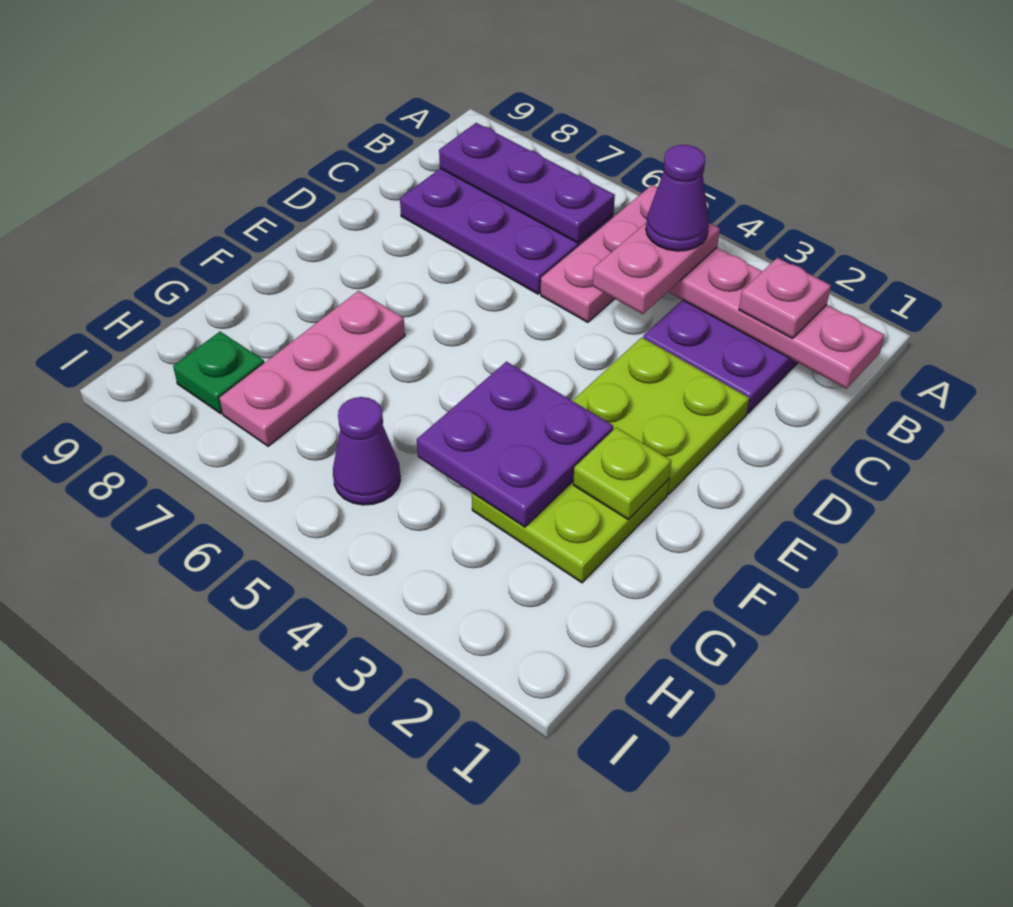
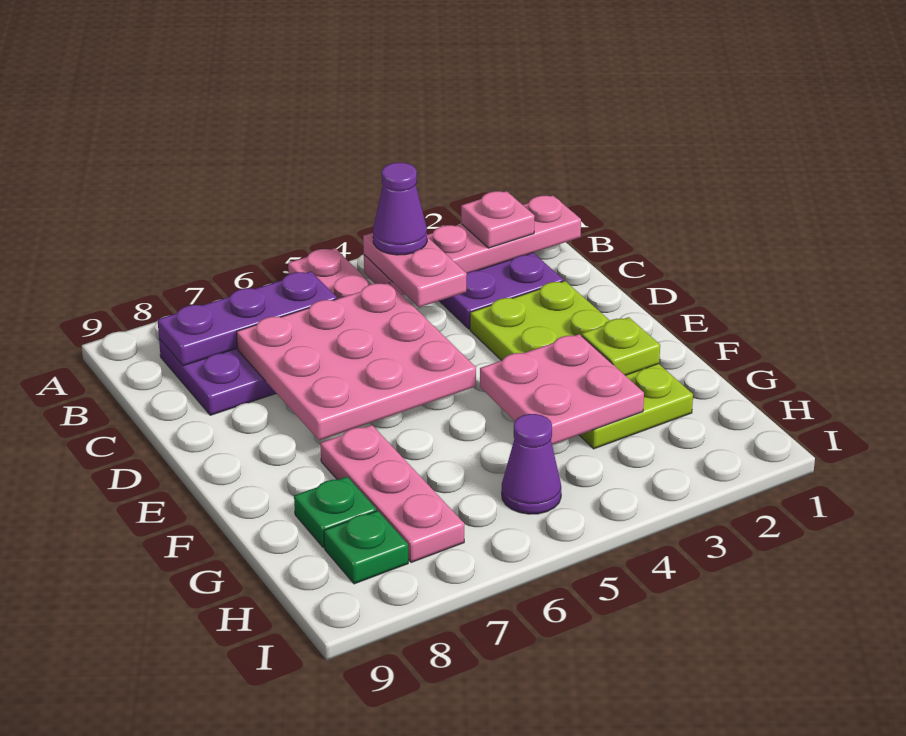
none -> pink 3x3 plate [237,283,476,440]
purple 2x2 plate [417,362,613,527] -> pink 2x2 plate [480,334,644,445]
none -> green 1x1 plate [294,477,377,548]

